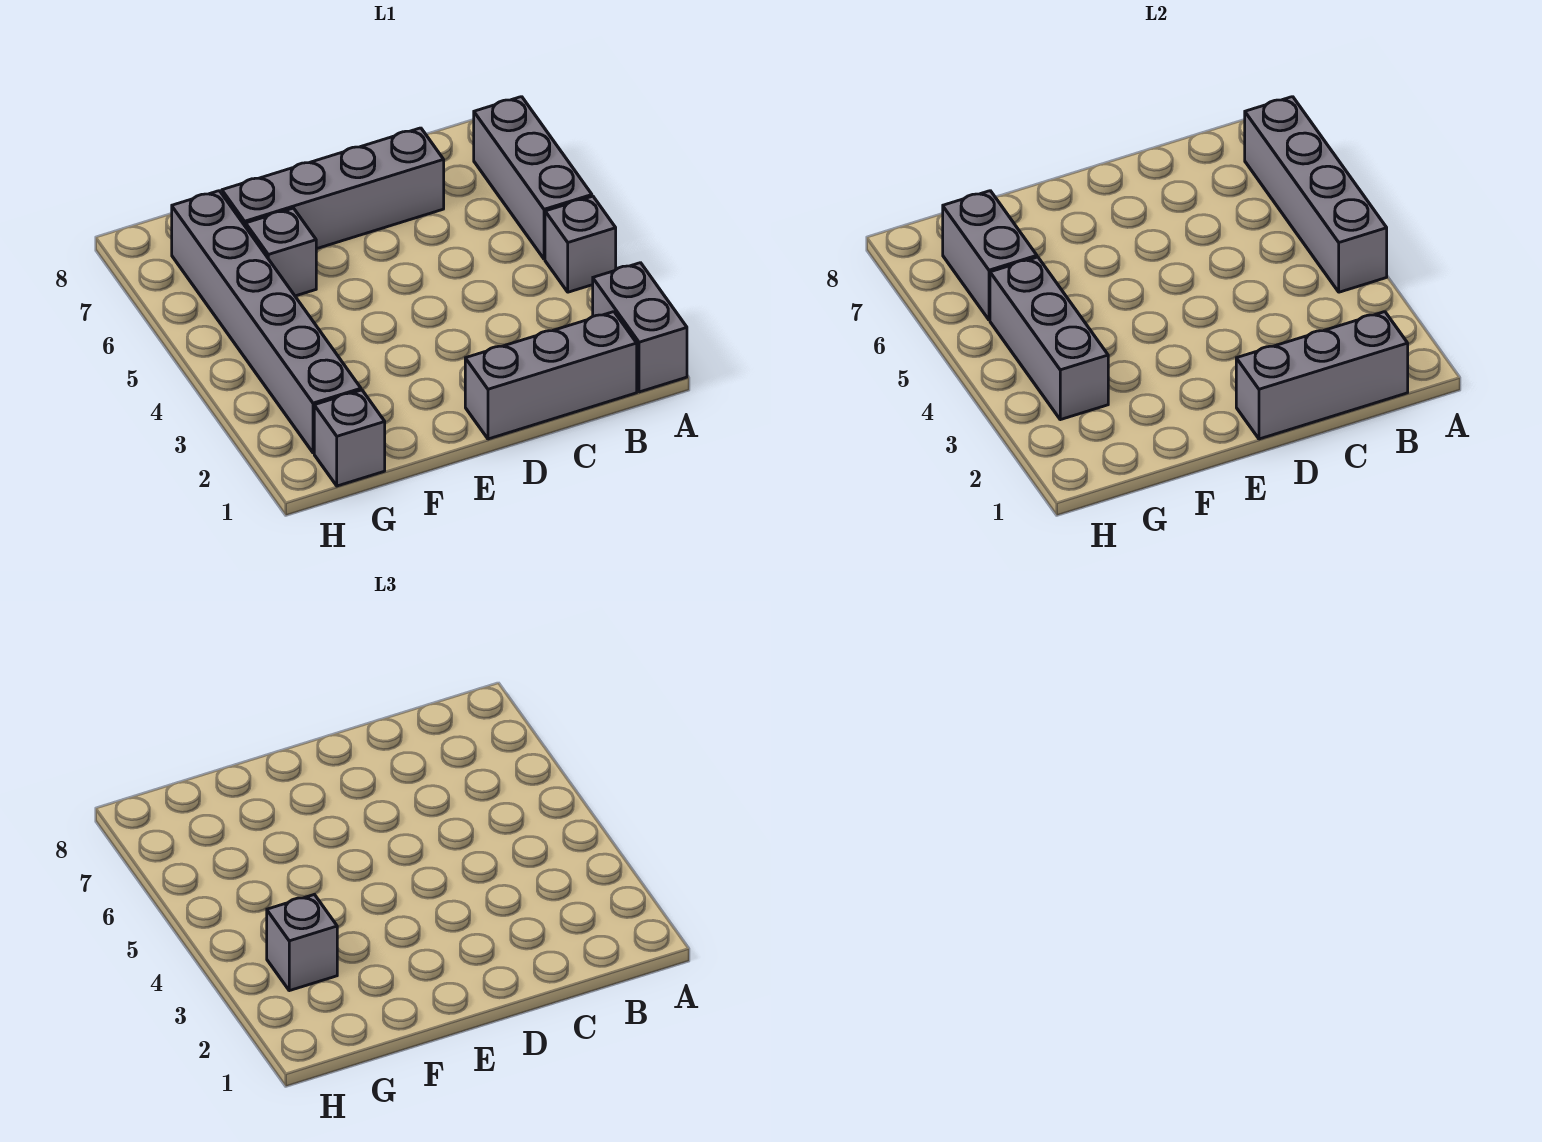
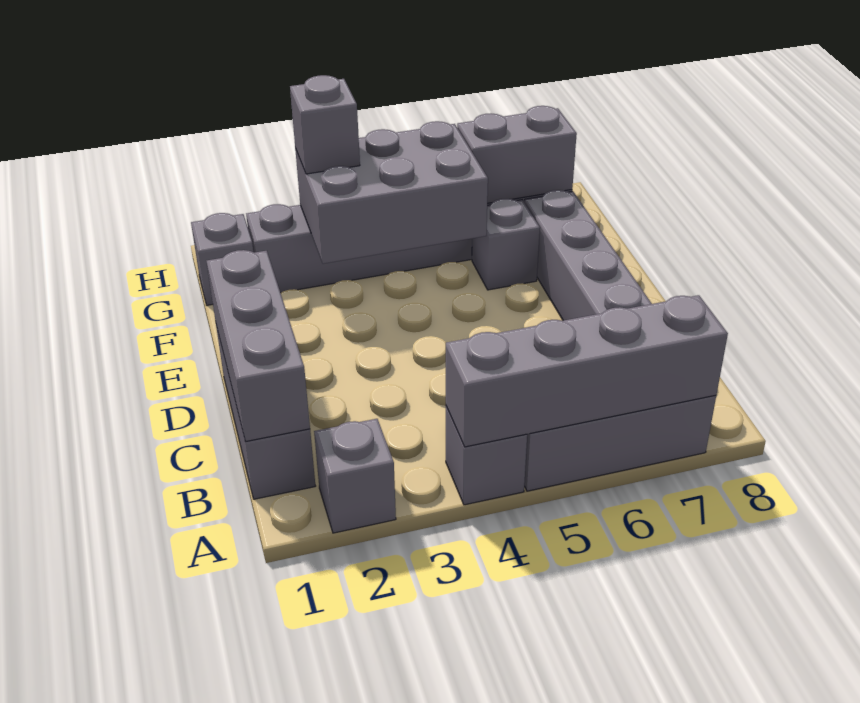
grey 1x2 brick [593,263,687,392] -> grey 1x1 brick [314,419,396,533]
grey 1x3 brick [990,257,1108,420] -> grey 2x3 brick [295,121,488,264]

